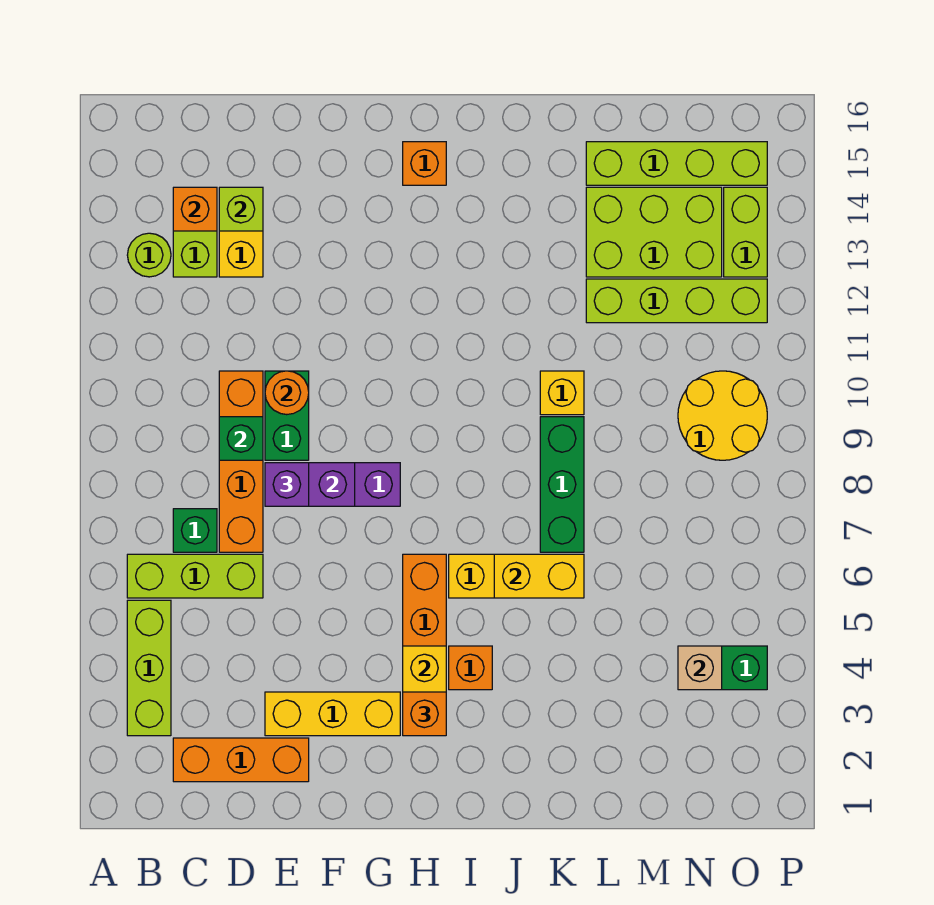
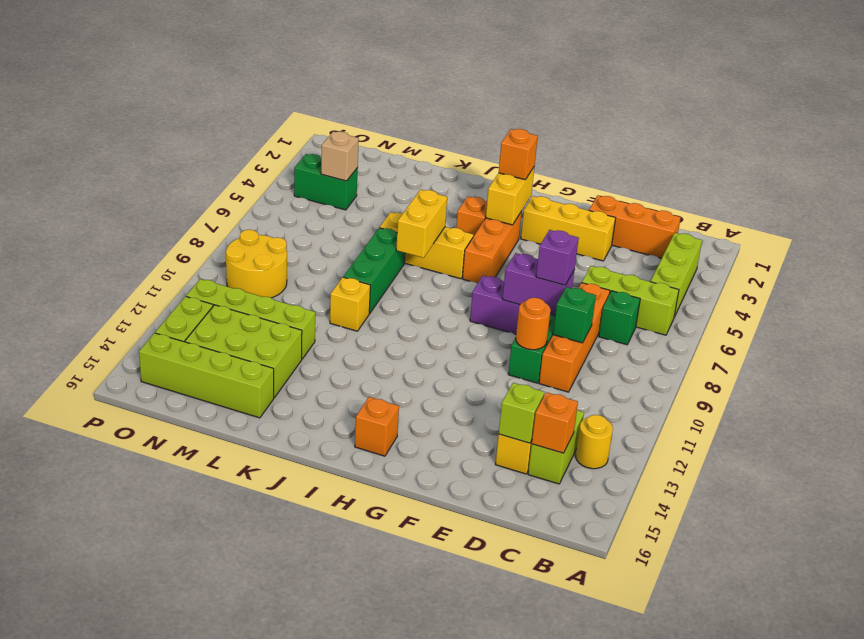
lime 1x1 round brick [127,233,171,277] -> yellow 1x1 round brick [576,415,613,469]
yellow 1x2 brick [494,554,584,598] -> yellow 1x2 brick turned to [396,190,447,258]

